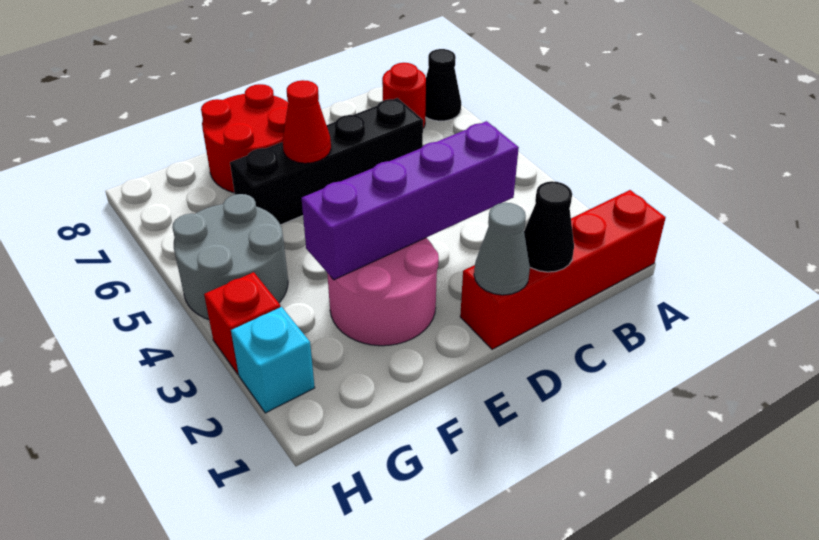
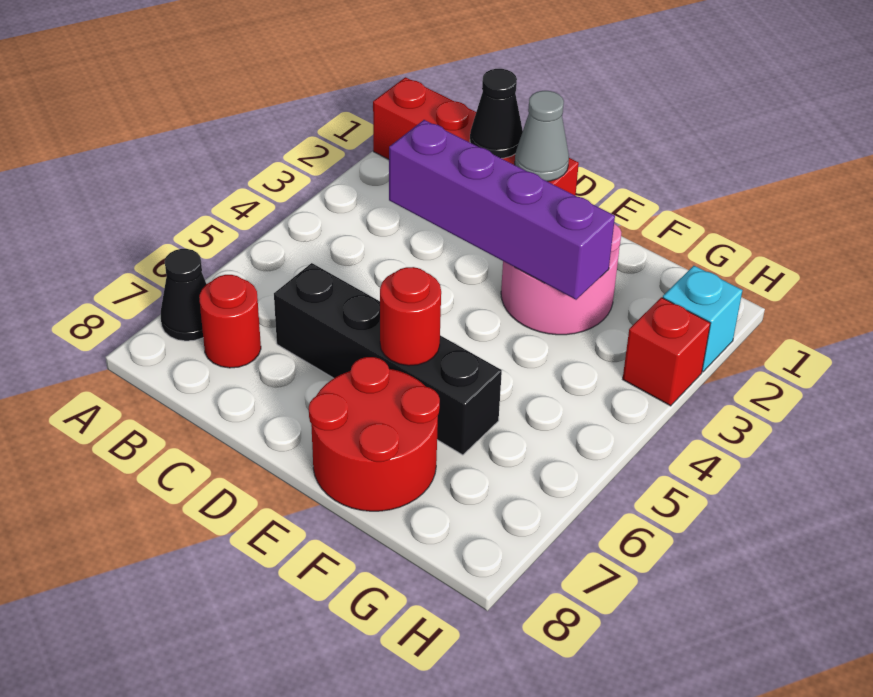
red 1x1 cone [283,80,331,163] -> red 1x1 round brick [380,267,441,366]
grey 2x2 round brick [172,194,288,320] -> none

